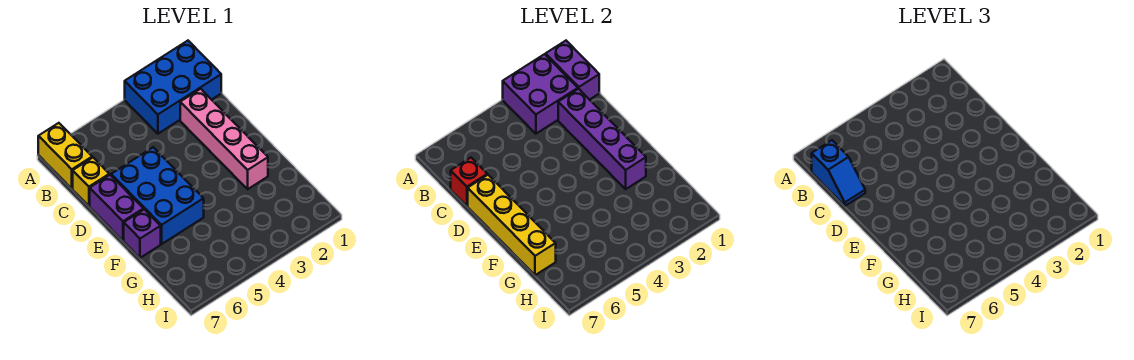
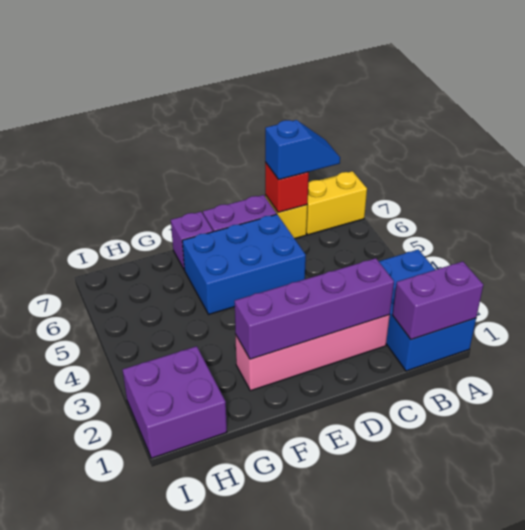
purple 2x2 brick [503,54,578,134] -> purple 2x2 brick moved to [122,346,227,458]
blue 1x2 slope [812,140,865,206] -> blue 1x2 slope turned to [265,120,340,180]
yellow 1x4 brick [468,175,556,275] -> none

